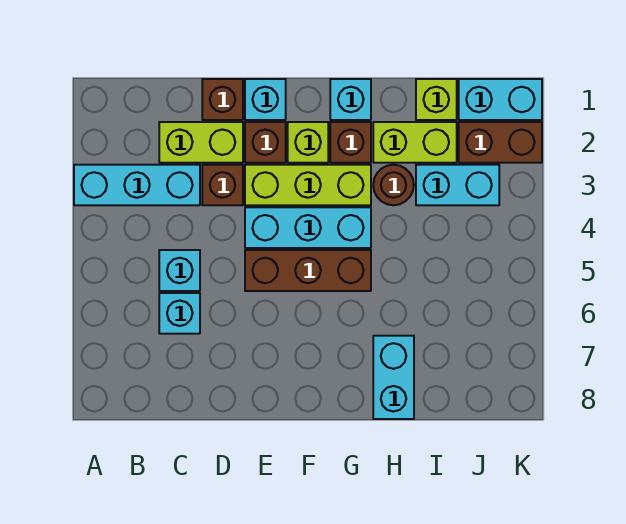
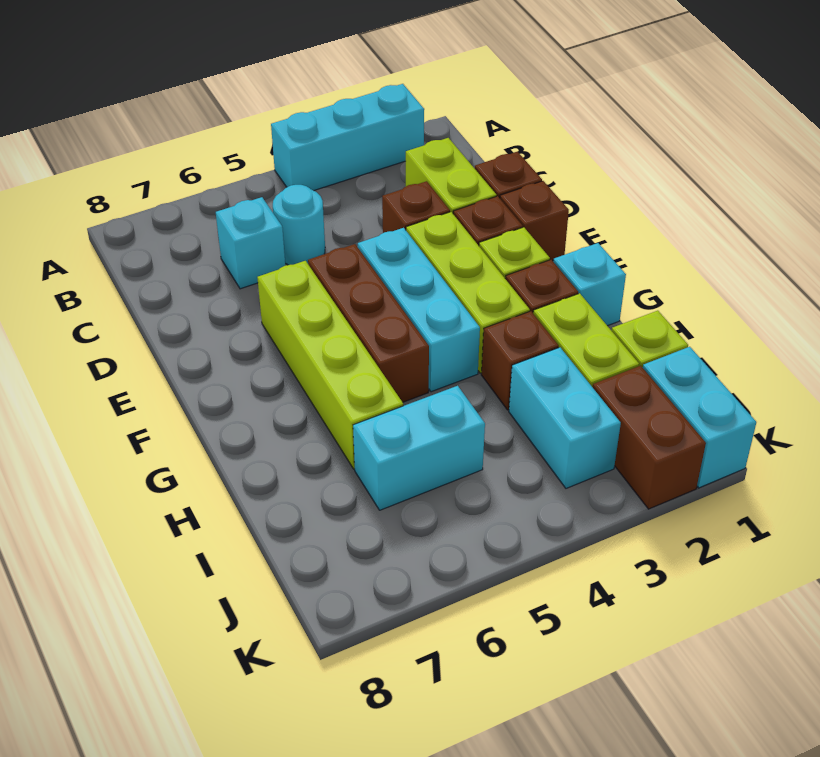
cyan 1x3 brick [74,165,200,205] -> cyan 1x3 brick turned to [271,84,424,191]
cyan 1x1 brick [159,250,200,291] -> cyan 1x1 round brick [273,185,325,265]
cyan 1x1 brick [245,79,286,120] -> brown 1x1 brick [500,181,569,261]
none -> lime 1x4 brick [257,261,403,469]
brown 1x1 round brick [373,165,414,205] -> brown 1x1 brick [481,311,559,410]
cyan 1x2 brick [373,336,414,419] -> cyan 1x2 brick moved to [353,386,485,510]

